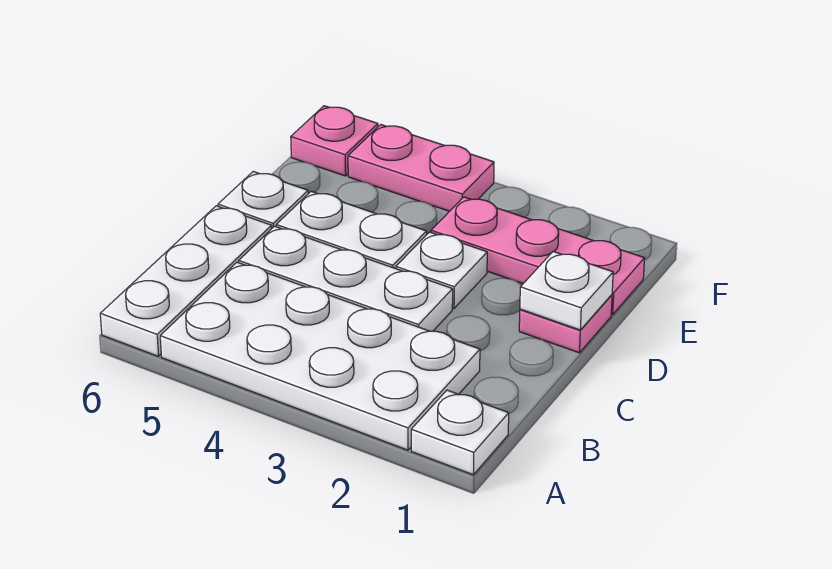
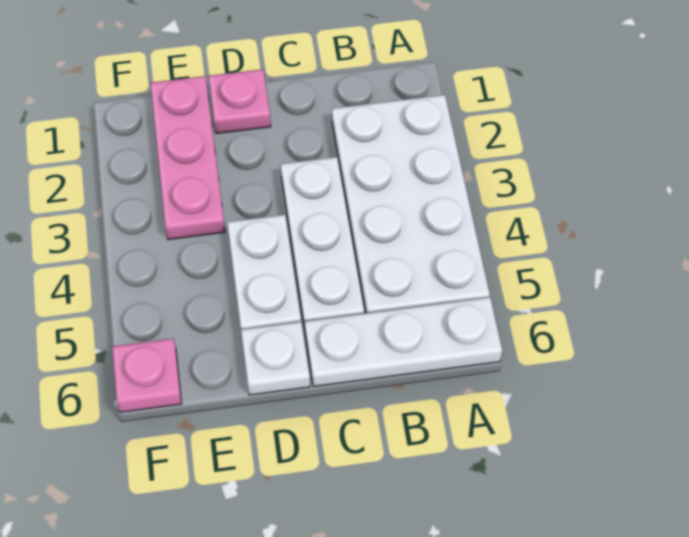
white 1x1 plate [411,390,509,475] -> none
white 1x1 plate [520,252,613,330] -> none
white 1x1 plate [396,232,487,308] -> none
pink 1x2 plate [348,125,494,211] -> none

